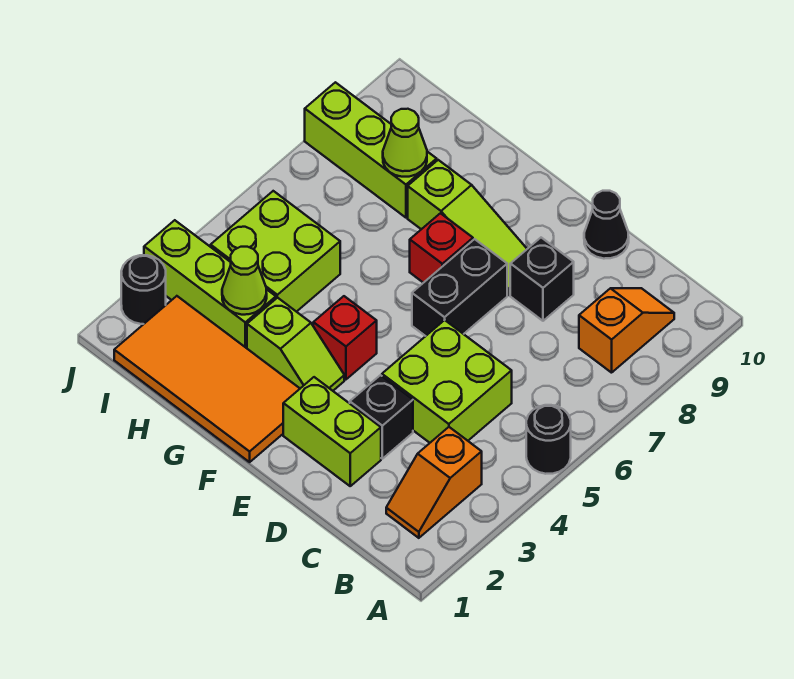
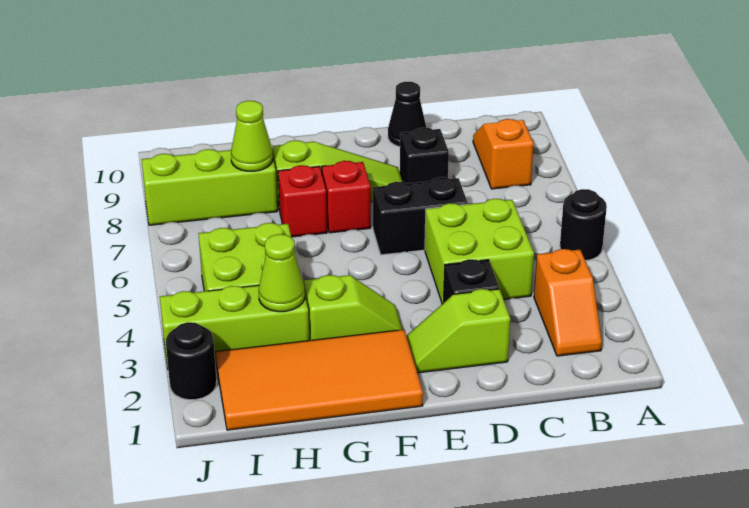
lime 1x2 brick [283,377,381,486] -> lime 1x2 slope [407,289,510,373]
black 1x2 brick [412,239,507,336] -> black 1x2 brick turned to [373,177,468,255]
red 1x1 brick [313,296,377,379] -> red 1x1 brick moved to [278,165,327,237]

